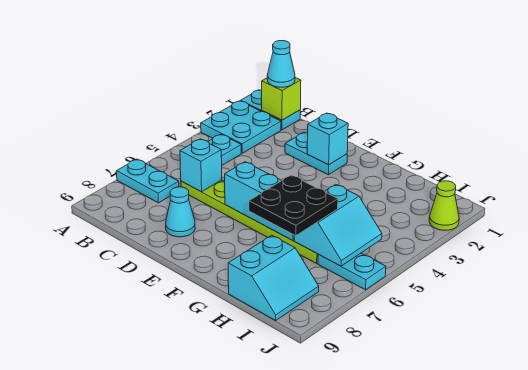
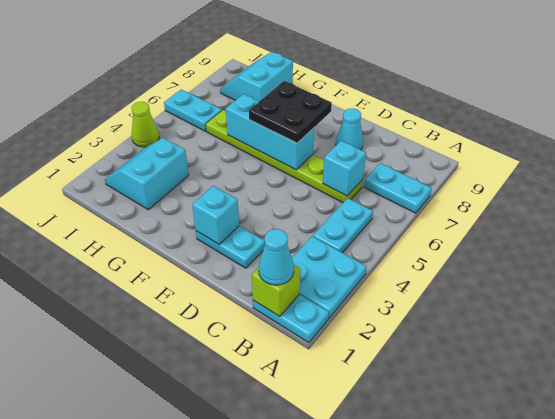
black 2x2 plate [249,175,338,236] -> black 2x2 plate moved to [249,81,332,143]
cyan 2x2 slope [294,184,382,266] -> cyan 2x2 slope moved to [105,138,189,210]
lime 1x1 cone [429,181,459,230] -> lime 1x1 cone moved to [132,102,159,147]

